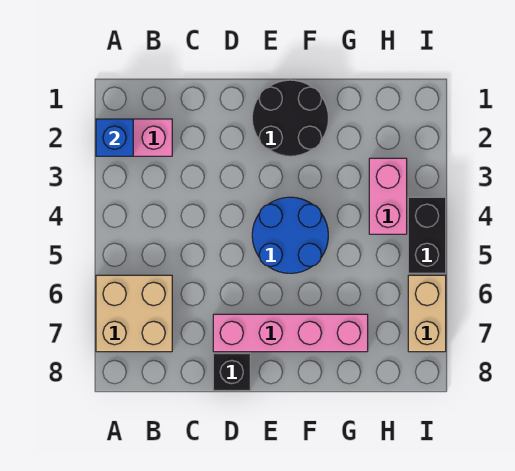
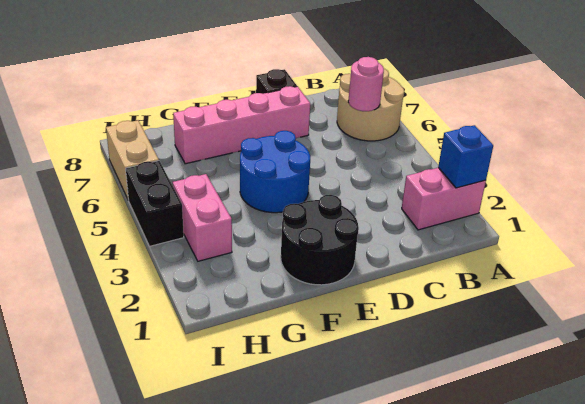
tan 2x2 brick [96,275,172,352] -> tan 2x2 round brick [337,69,404,141]
none -> pink 1x1 round brick [348,57,384,111]

